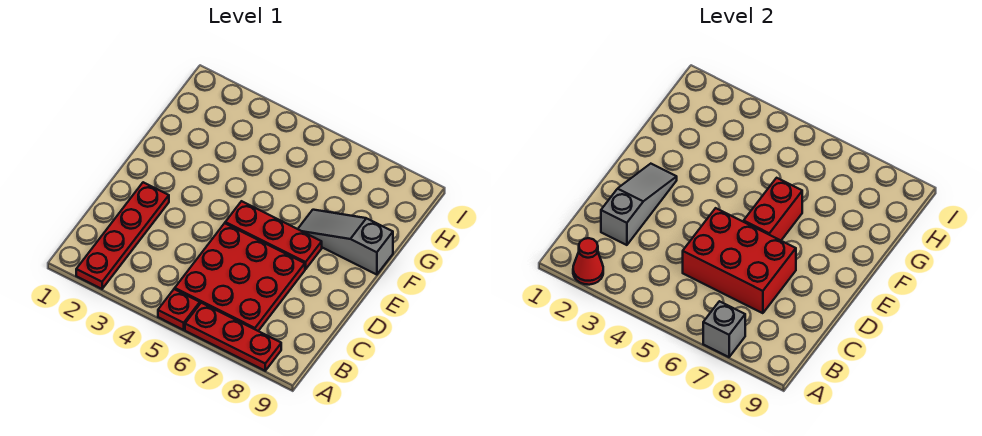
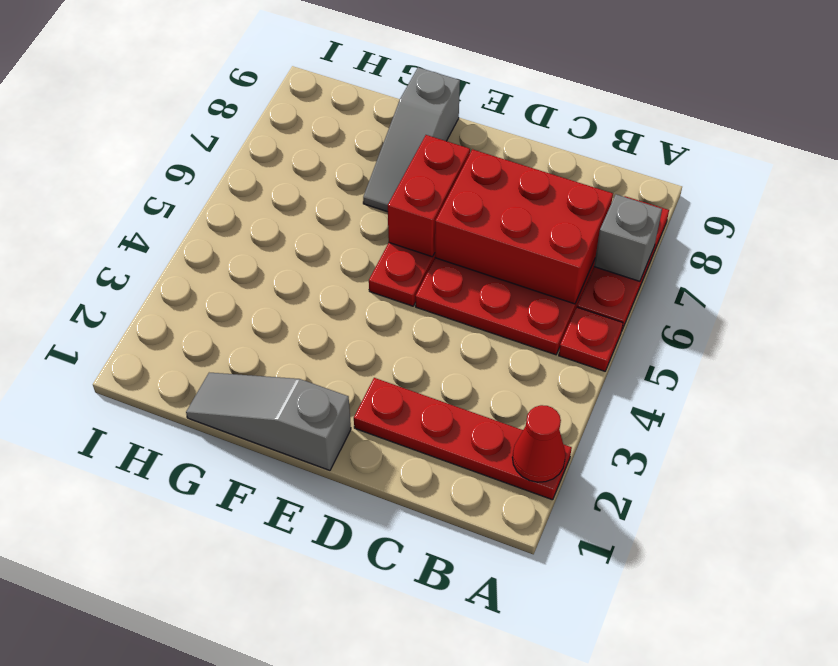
grey 1x3 slope [601,164,677,245] -> grey 1x3 slope moved to [186,373,351,470]
red 2x3 brick [683,208,796,313] -> red 2x3 brick turned to [435,149,613,304]
red 1x2 brick [744,178,802,240] -> red 1x2 brick turned to [388,135,470,257]

